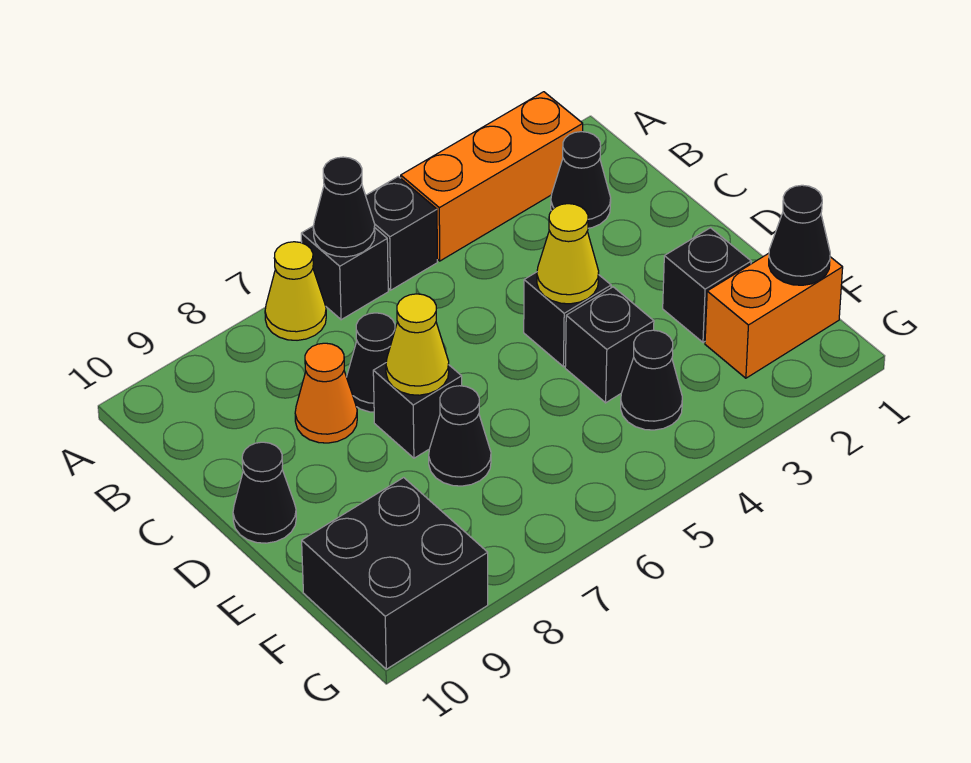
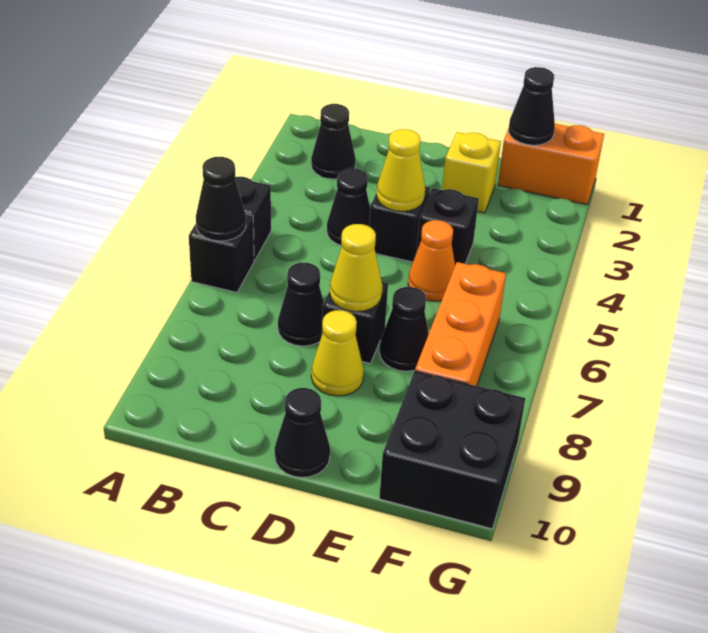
orange 1x3 brick [401,92,583,261] -> orange 1x3 brick moved to [415,262,506,386]
yellow 1x1 cone [265,242,326,340] -> yellow 1x1 cone moved to [311,310,364,396]
orange 1x1 cone [295,343,357,443] -> orange 1x1 cone moved to [408,220,455,301]
black 1x1 brick [663,228,751,342] -> yellow 1x1 brick [442,132,501,213]
orange 1x2 brick [705,253,843,378] -> orange 1x2 brick turned to [498,124,604,205]
black 1x1 cone [621,330,682,430] -> black 1x1 cone moved to [327,168,370,245]

